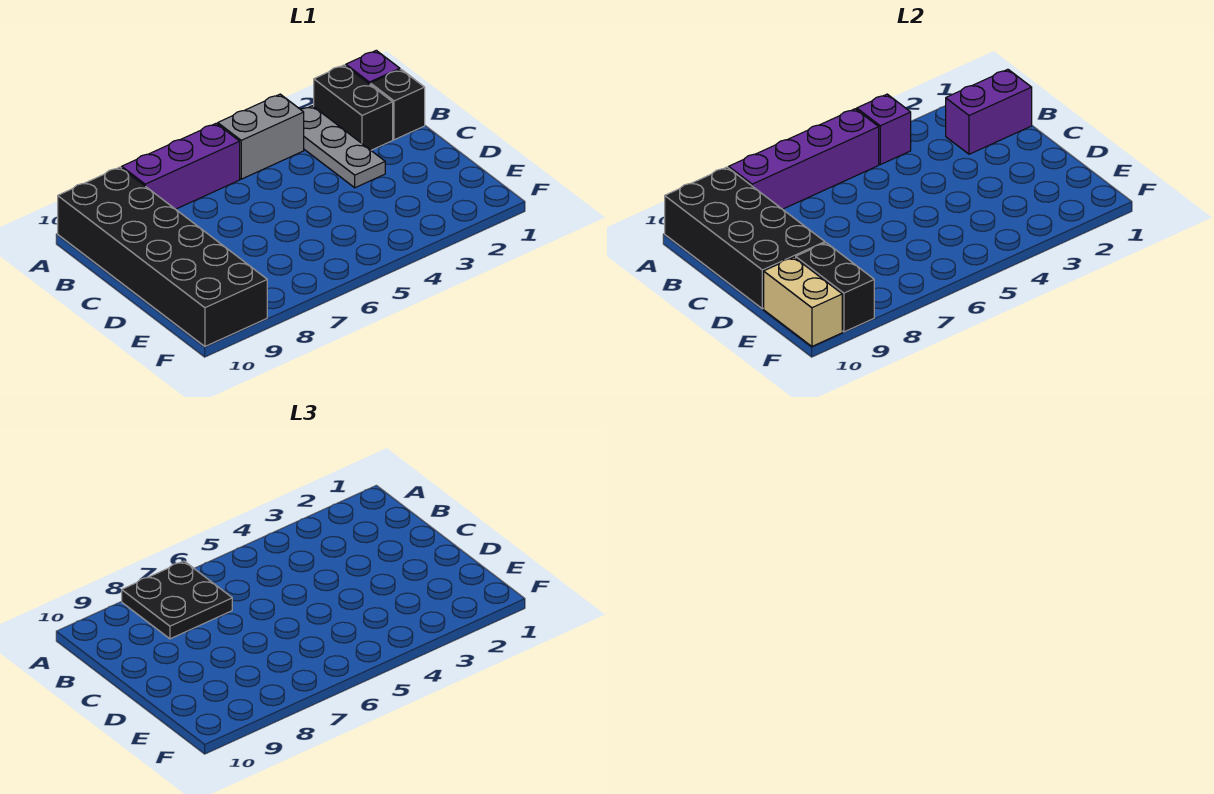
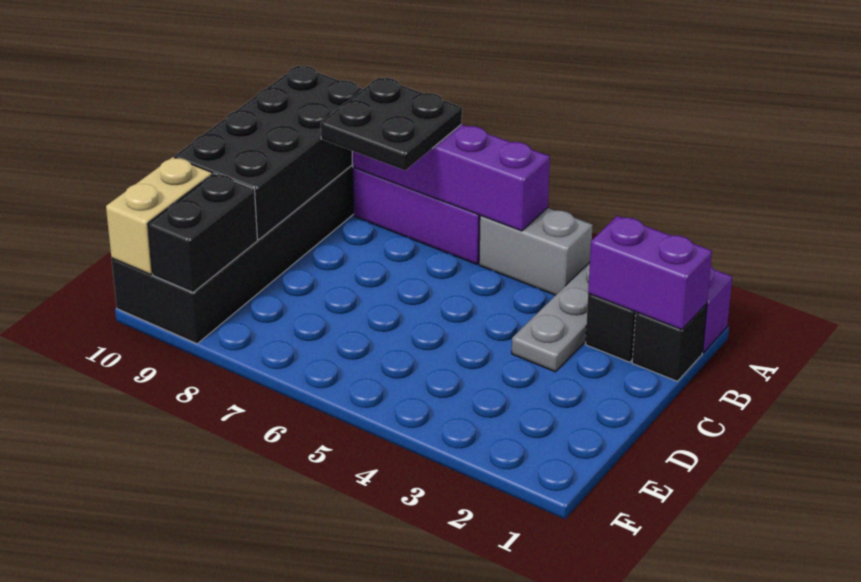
purple 1x1 brick [857,94,911,165] -> none

